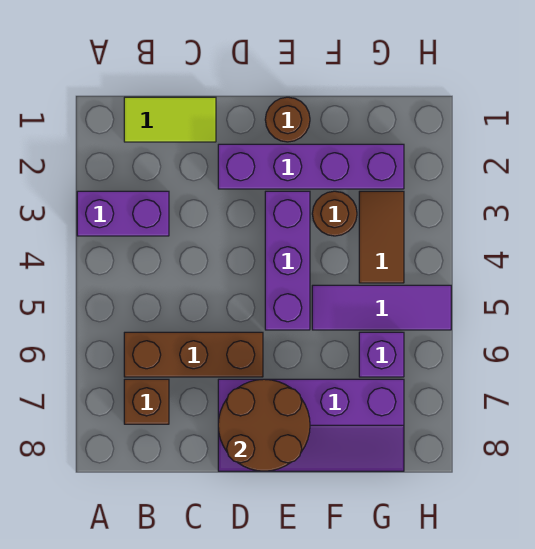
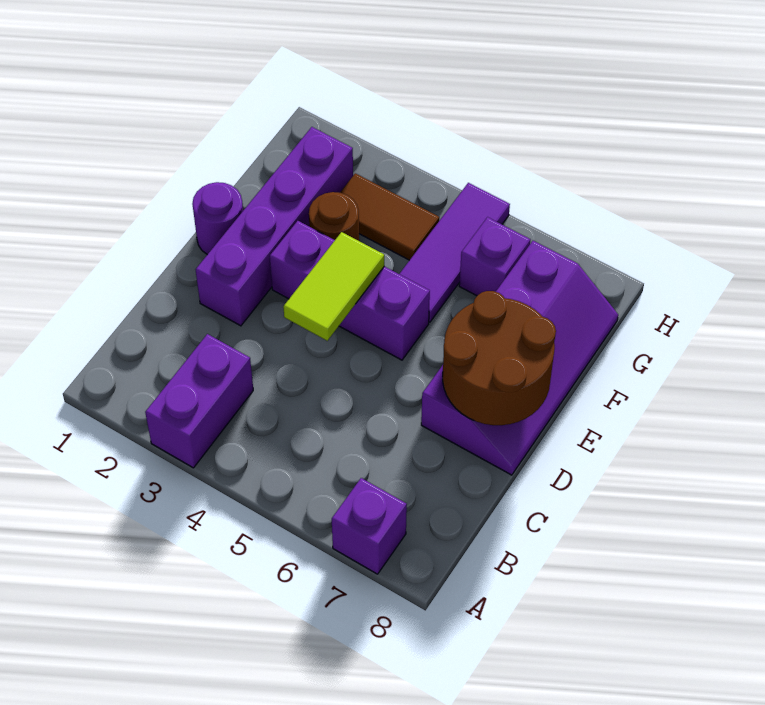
none -> purple 1x1 brick [332,478,407,574]
lime 1x2 tile [124,97,216,142] -> lime 1x2 tile moved to [283,232,384,341]
brown 1x3 brick [124,332,263,377] -> none
brown 1x1 brick [124,379,169,424] -> none
brown 1x1 round brick [265,97,310,142] -> purple 1x1 round brick [192,182,243,255]

